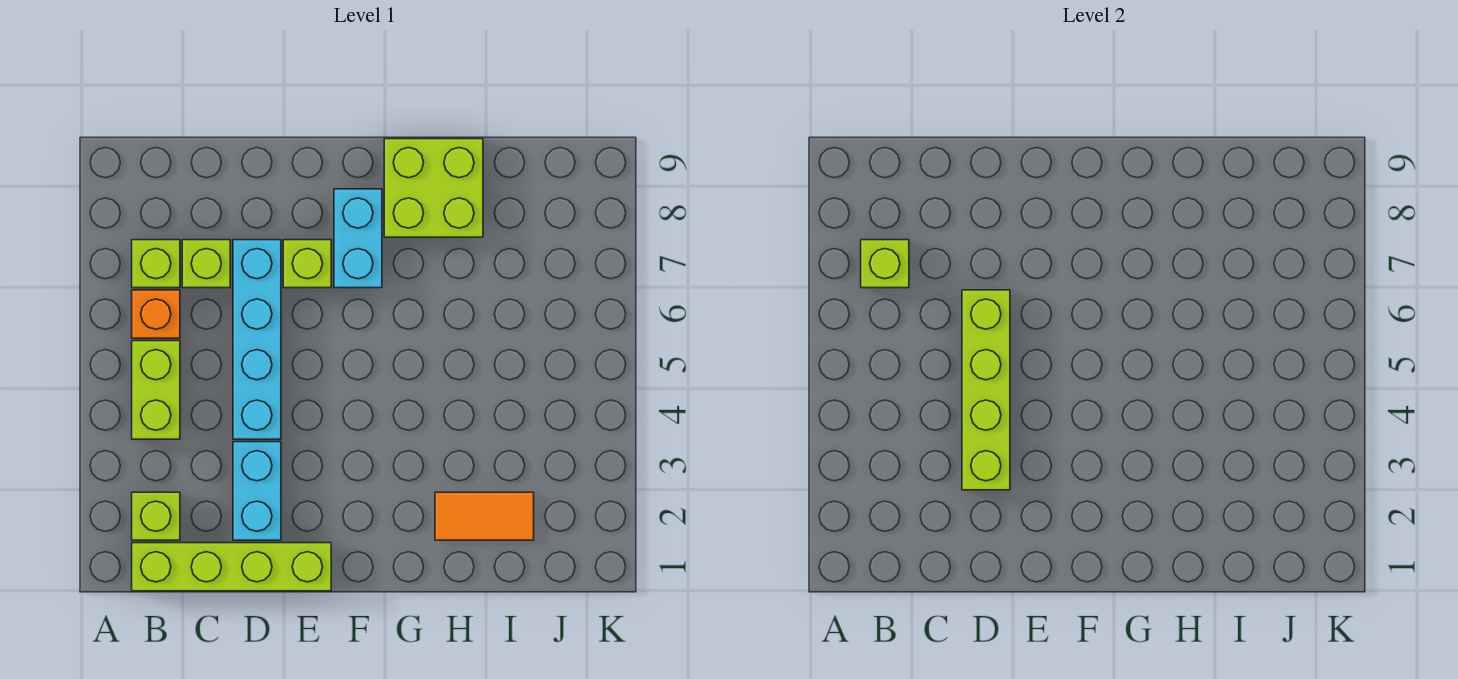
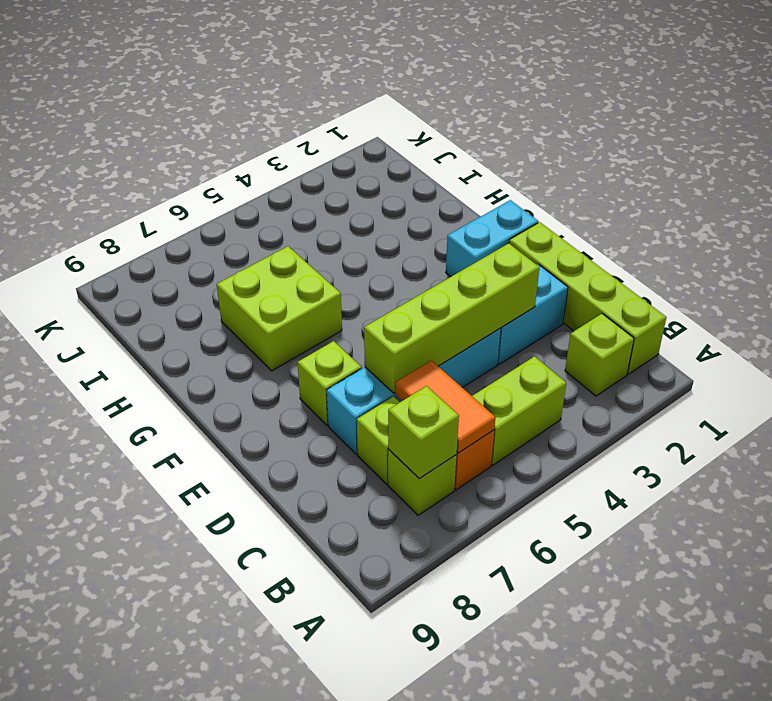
cyan 1x2 brick [334,189,382,288] -> cyan 1x2 brick moved to [446,200,538,277]
lime 2x2 brick [384,139,483,237] -> lime 2x2 brick moved to [217,246,342,371]
orange 1x2 tile [435,492,534,540] -> orange 1x2 tile moved to [395,360,495,453]

